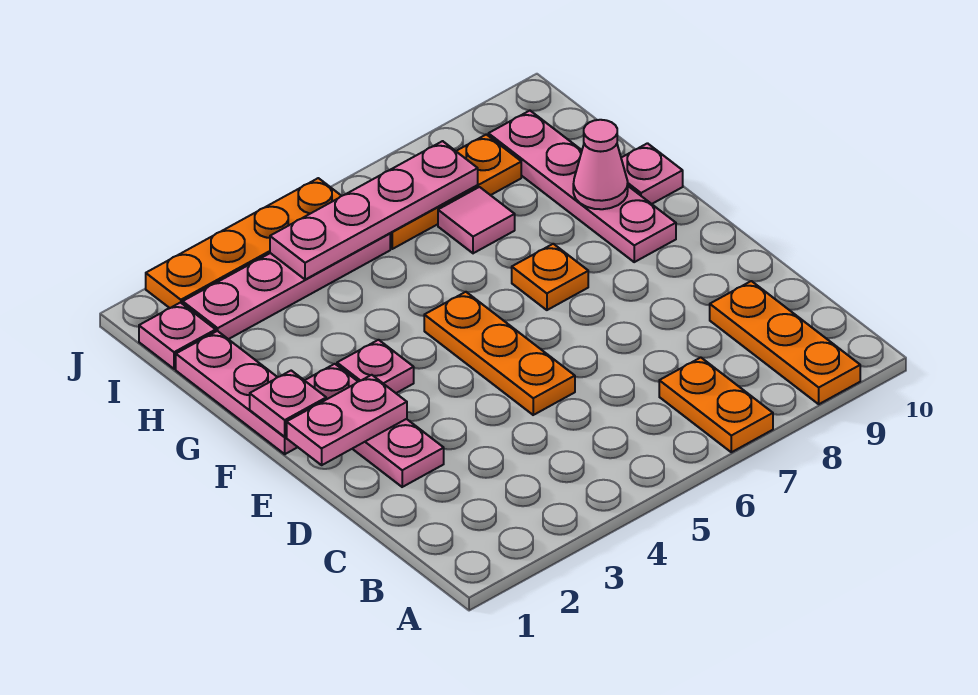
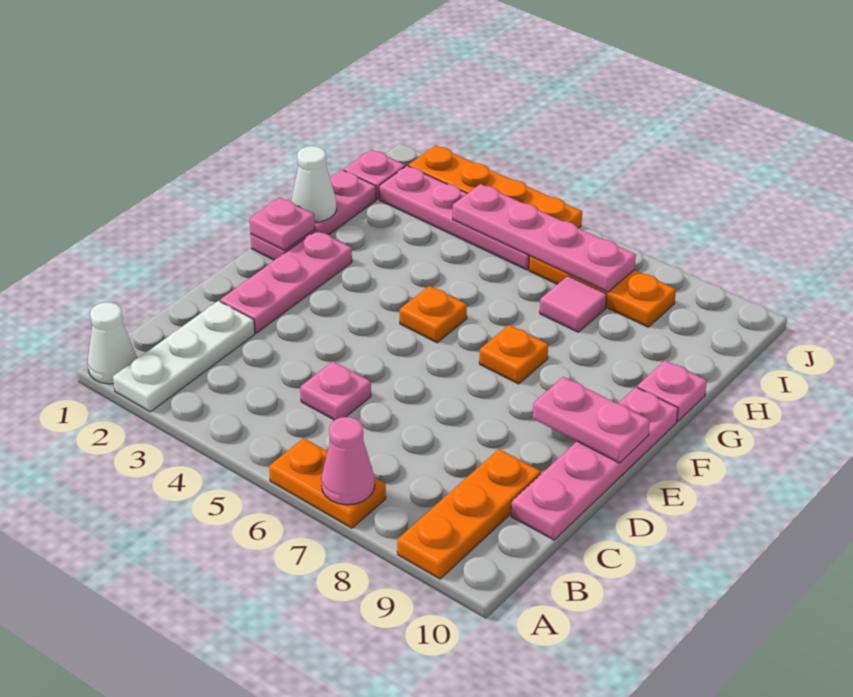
none -> white 1x1 cone [88,302,137,384]
none -> white 1x3 plate [113,301,255,412]
orange 1x2 plate [659,357,773,452] -> orange 1x2 plate turned to [269,438,386,528]
orange 1x3 plate [424,292,575,415] -> orange 1x1 plate [400,286,467,343]
pink 1x2 plate [287,375,407,465] -> pink 1x2 plate moved to [533,377,650,463]
pink 1x1 plate [337,340,414,393] -> pink 1x1 plate moved to [300,361,371,420]
pink 1x4 plate [488,111,676,262] -> pink 1x4 plate moved to [511,387,678,540]
none -> white 1x1 cone [291,146,337,222]
pink 1x1 cone [573,120,628,209] -> pink 1x1 cone moved to [321,417,375,505]

